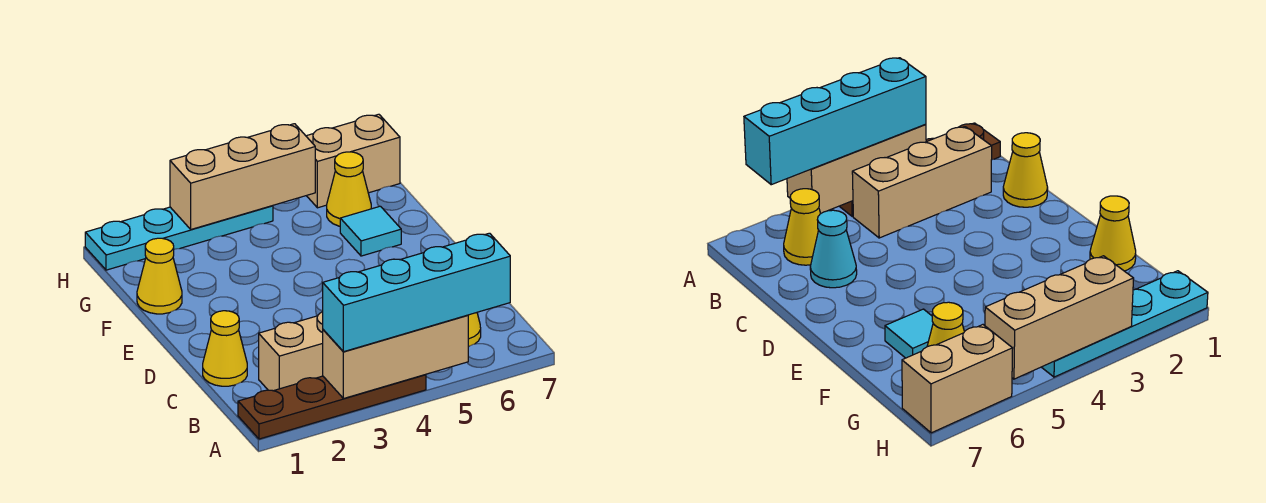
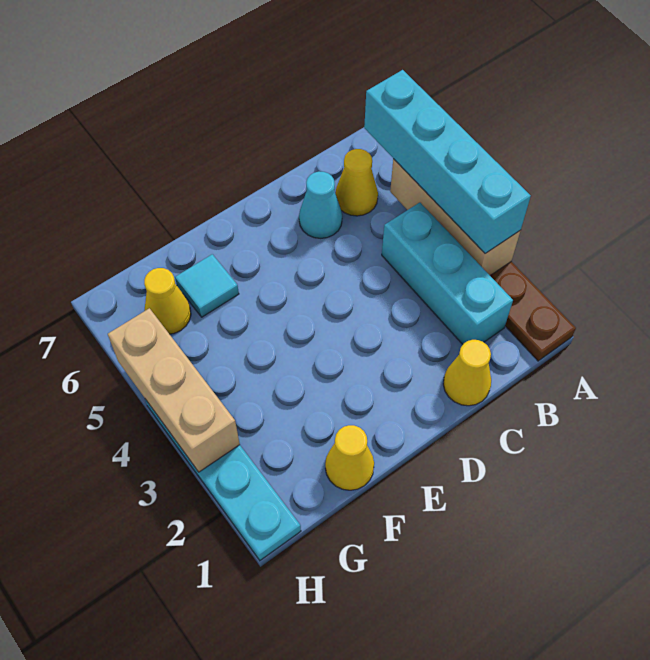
tan 1x3 brick [259,312,323,391] -> cyan 1x3 brick [382,203,513,344]
tan 1x2 brick [306,114,400,208] -> none

